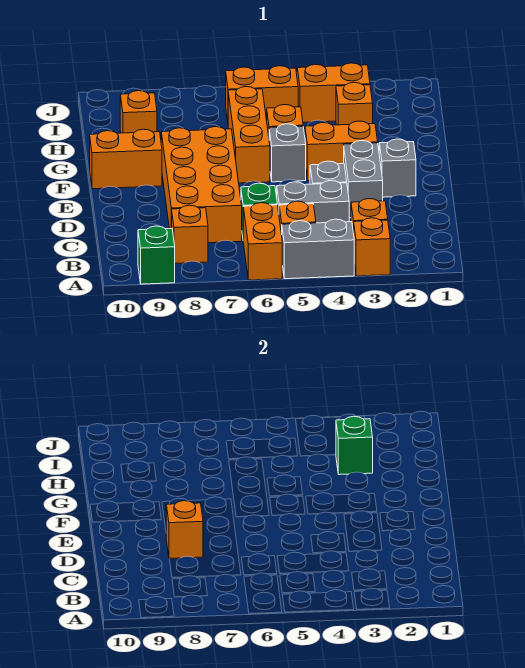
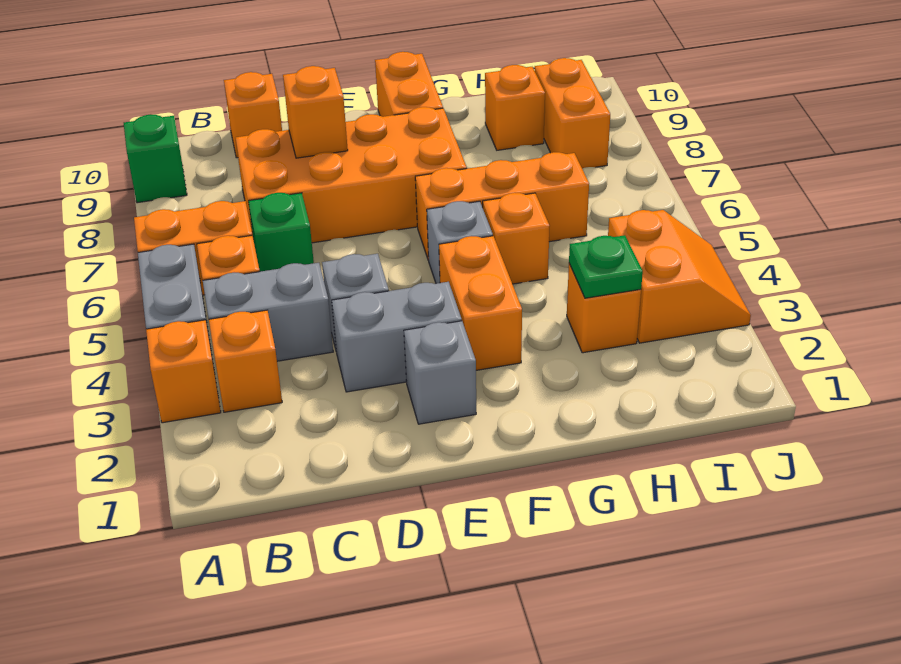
orange 1x1 brick [172,205,208,263] -> orange 1x1 brick moved to [224,72,282,158]
grey 1x2 brick [277,181,349,223] -> grey 1x2 brick turned to [203,263,333,361]
green 1x1 brick [336,416,373,475] -> green 1x1 plate [569,235,643,298]
orange 1x2 brick [226,66,298,121] -> orange 1x2 brick moved to [535,58,610,169]

